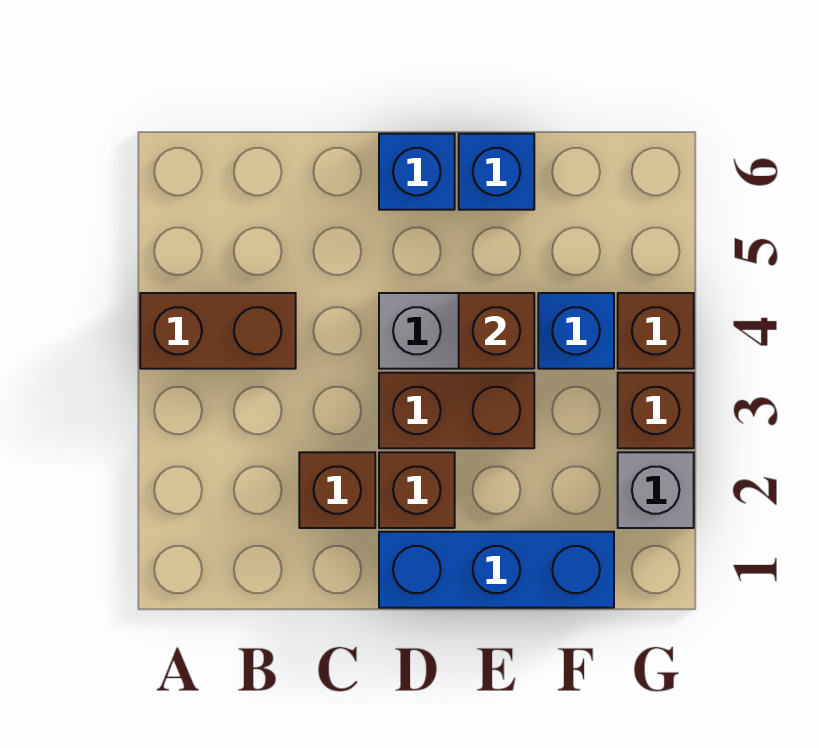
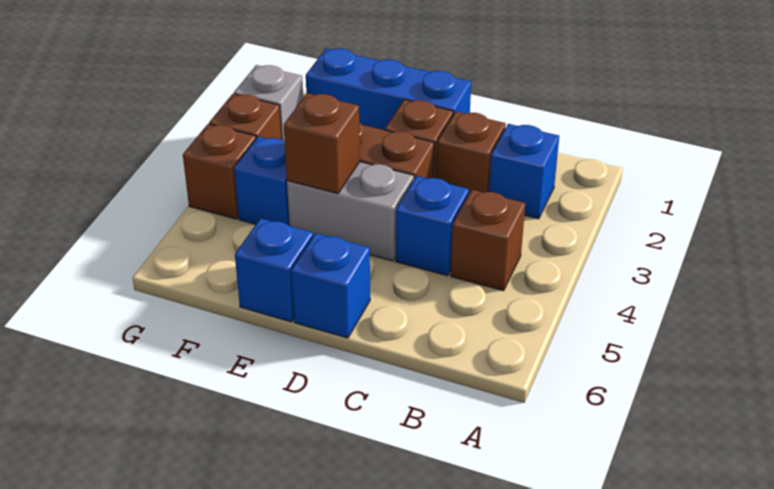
brown 1x2 brick [140,293,296,369] -> brown 1x1 brick [451,190,525,291]
none -> blue 1x1 brick [489,124,559,219]
none -> blue 1x1 brick [396,176,469,276]

